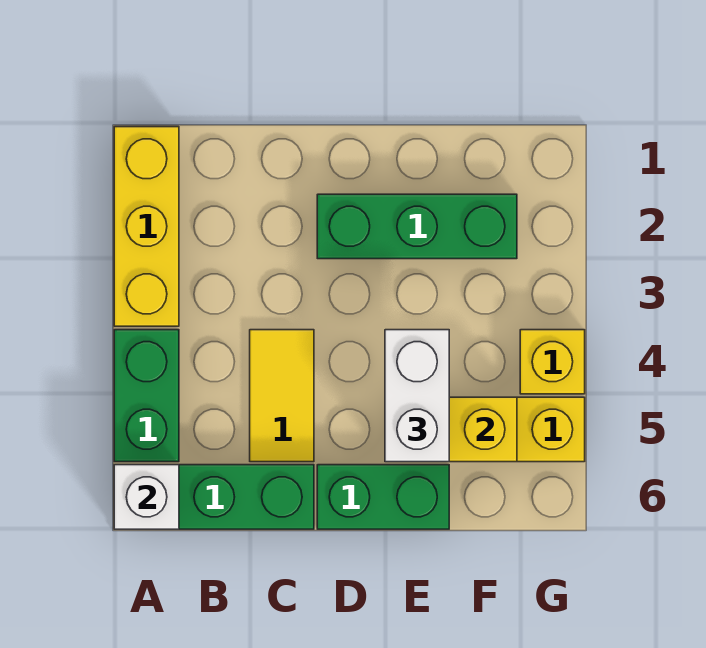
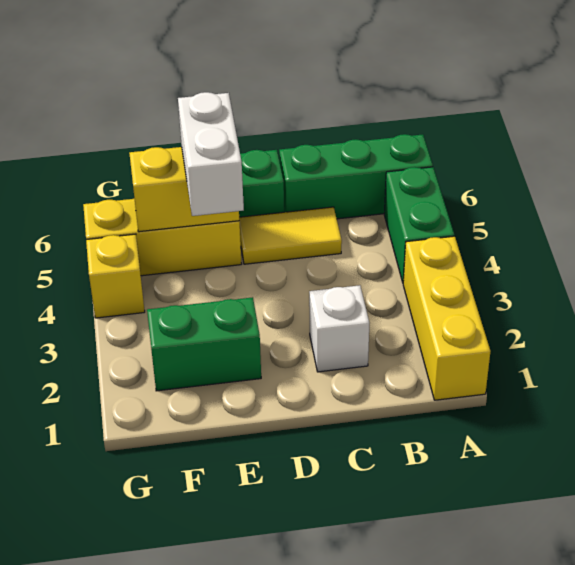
white 1x1 brick [114,465,179,529] -> white 1x1 brick moved to [309,285,369,372]
yellow 1x2 tile [250,330,314,462] -> yellow 1x2 tile turned to [239,207,342,264]
green 1x3 brick [317,194,517,259] -> green 1x2 brick [147,297,261,391]

